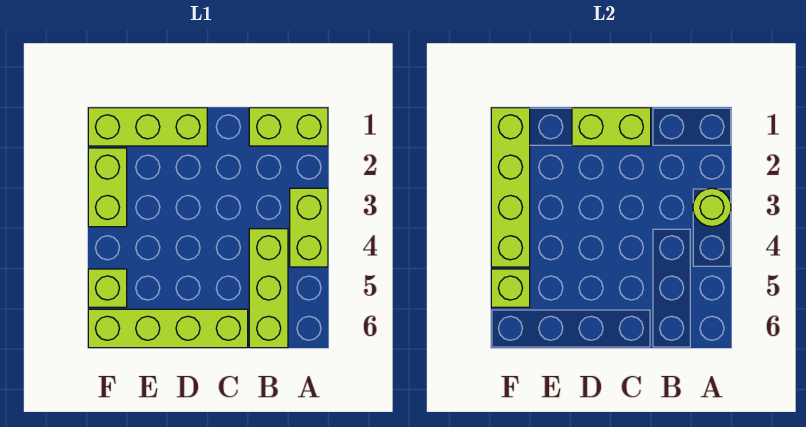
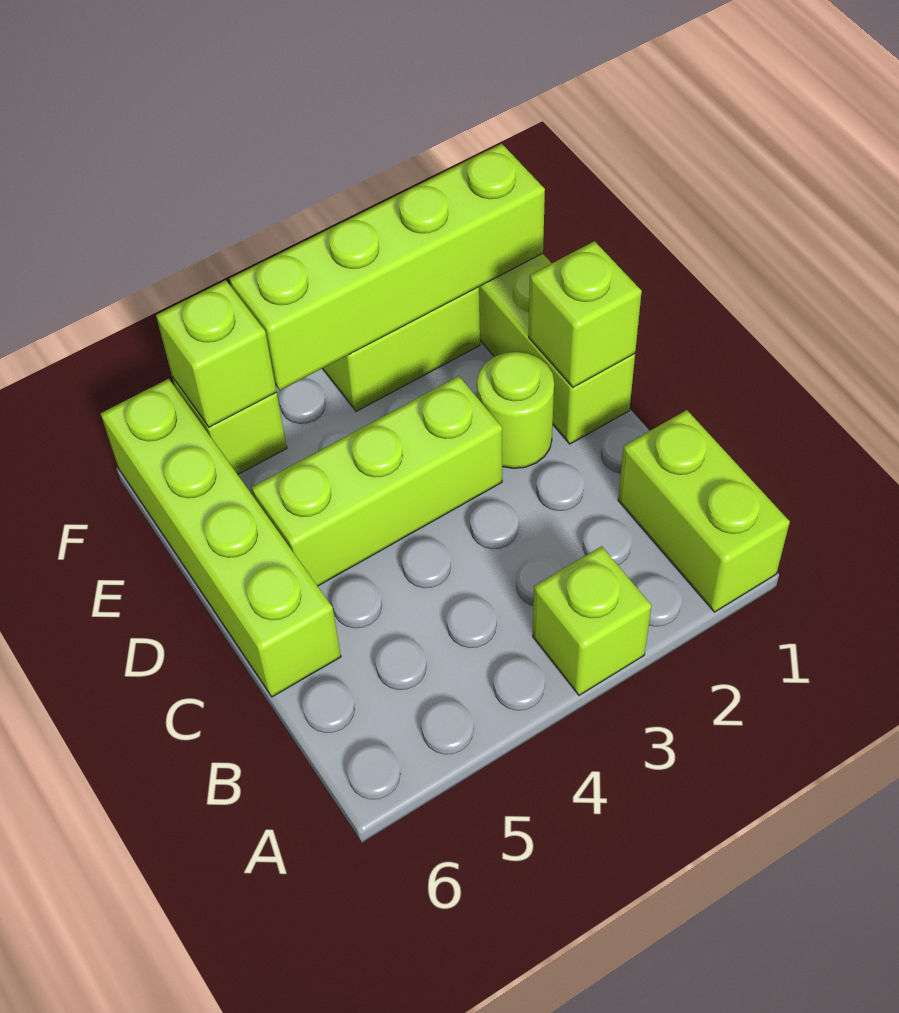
lime 1x2 brick [290,188,328,267] -> lime 1x1 brick [533,546,651,695]
lime 1x1 round brick [693,188,731,227] -> lime 1x1 round brick moved to [477,352,554,468]
lime 1x3 brick [249,229,288,348] -> lime 1x3 brick moved to [252,376,502,586]
lime 1x2 brick [572,108,651,146] -> lime 1x1 brick [529,241,642,387]

